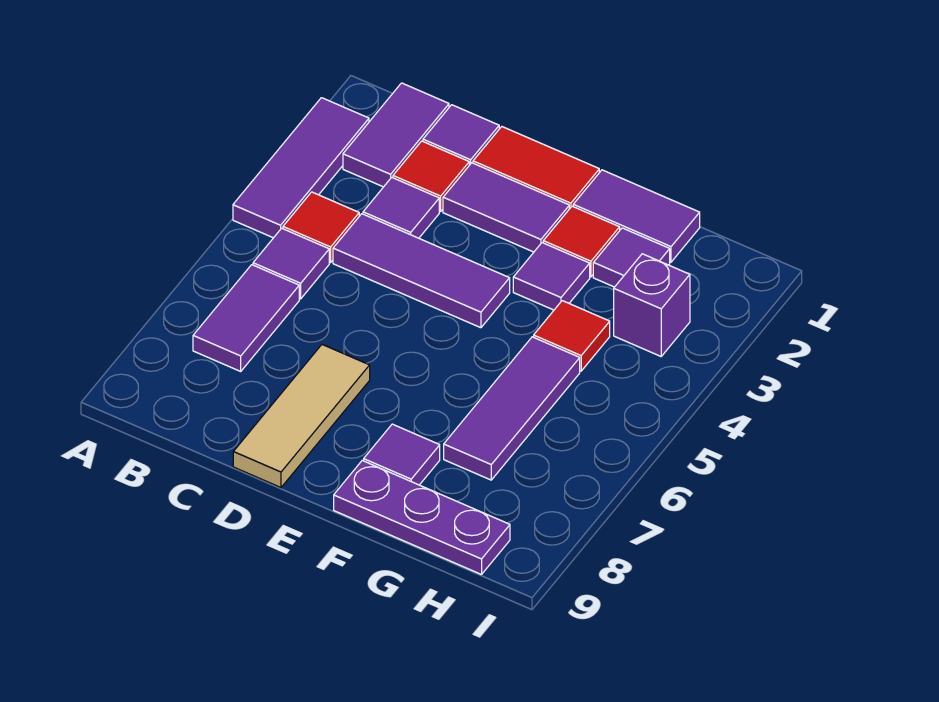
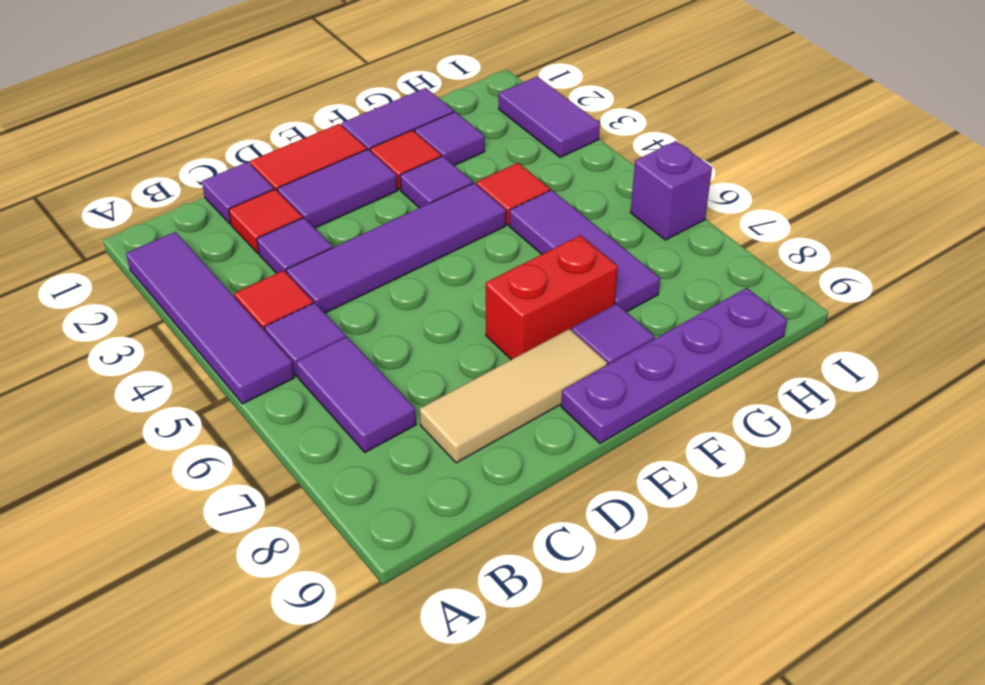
purple 1x3 tile [233,98,369,238] -> purple 1x4 tile [126,232,294,404]
purple 1x2 tile [343,83,449,187] -> purple 1x2 tile moved to [499,77,600,157]
purple 1x3 tile [333,214,510,328] -> purple 1x4 tile [286,183,506,313]
tan 1x3 tile [233,345,370,488] -> tan 1x3 tile turned to [420,329,607,463]
none -> red 1x2 brick [486,235,618,360]
purple 1x3 plate [334,461,510,575] -> purple 1x4 plate [561,288,787,443]
purple 1x1 brick [614,254,690,356] -> purple 1x1 brick moved to [631,141,712,240]

